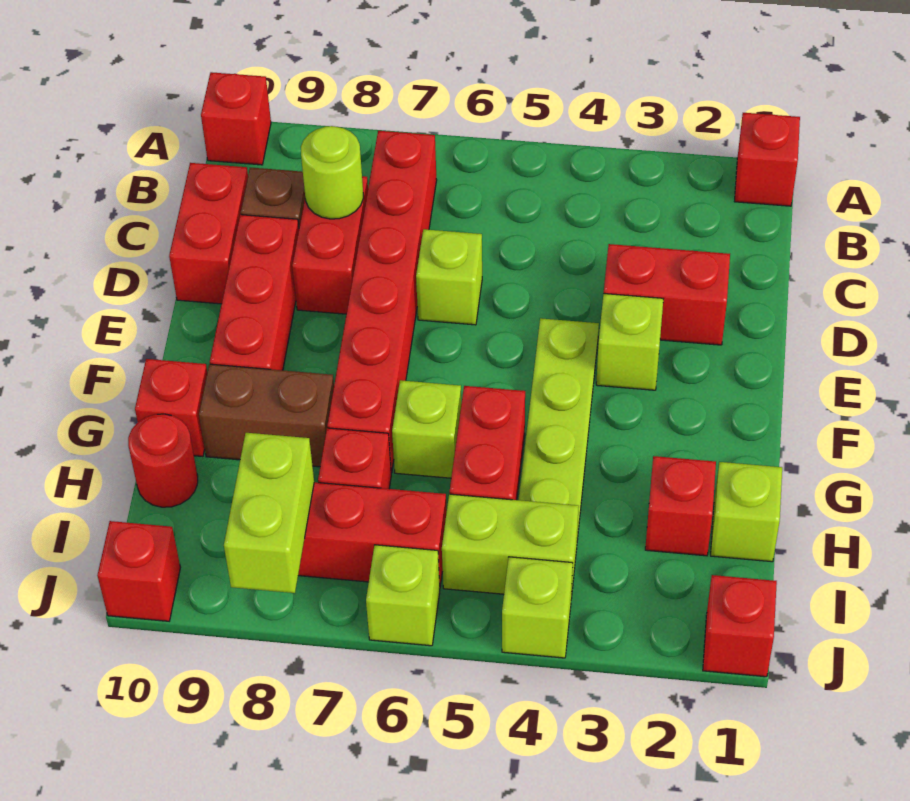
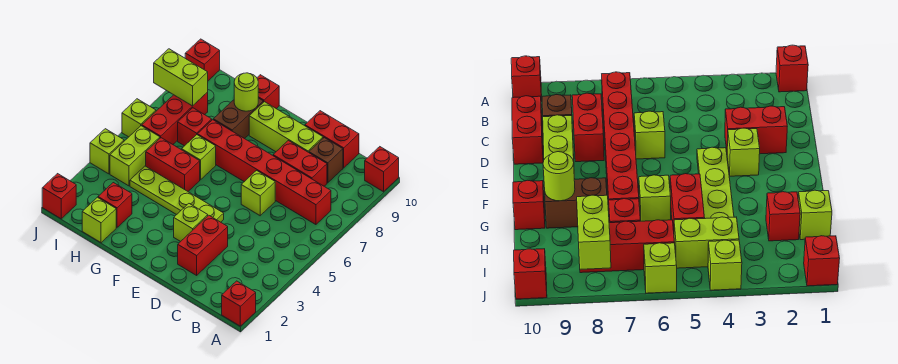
lime 1x1 round brick [301,126,363,219] -> lime 1x1 round brick moved to [234,73,258,111]
red 1x3 brick [210,215,299,370] -> lime 1x3 brick [249,102,323,153]
red 1x1 round brick [128,414,198,507] -> none

